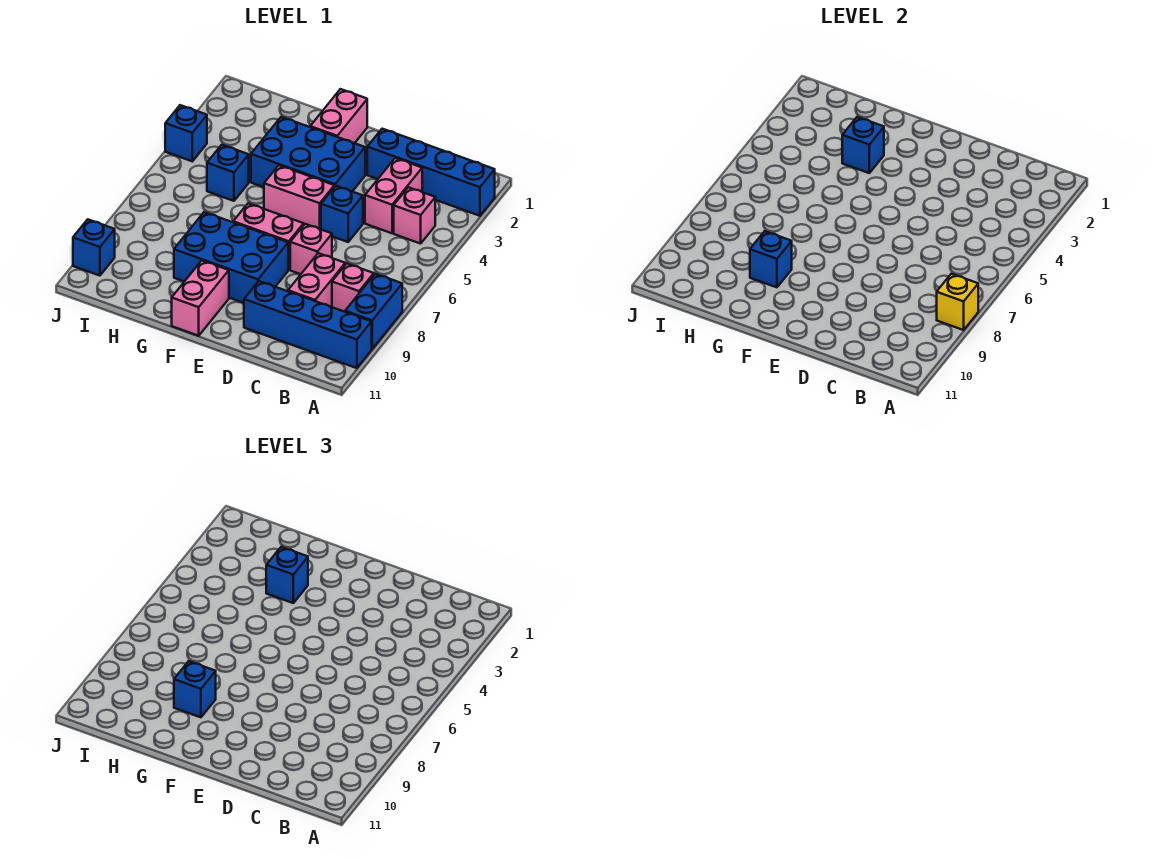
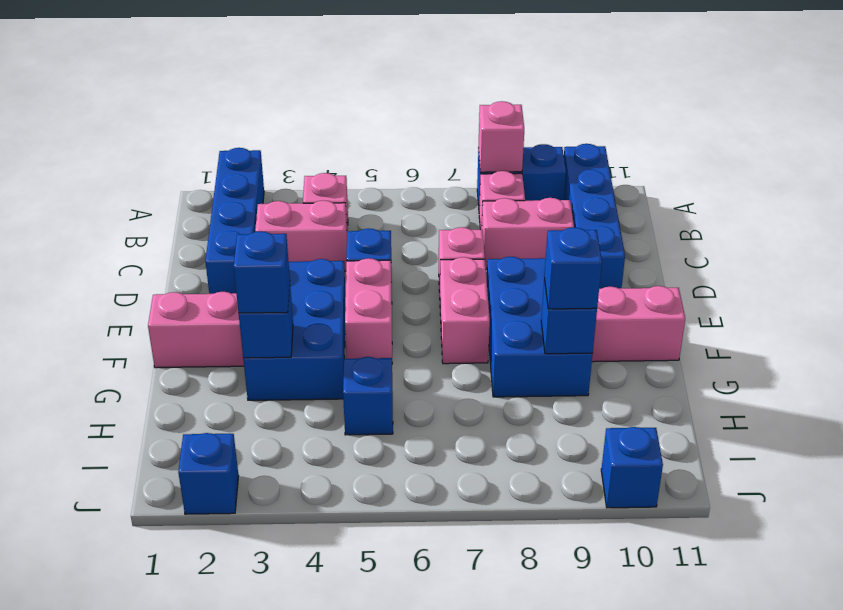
yellow 1x1 brick [937,274,978,330] -> pink 1x1 brick [478,101,524,172]
blue 1x1 brick [165,105,207,161] -> blue 1x1 brick moved to [178,433,239,514]

